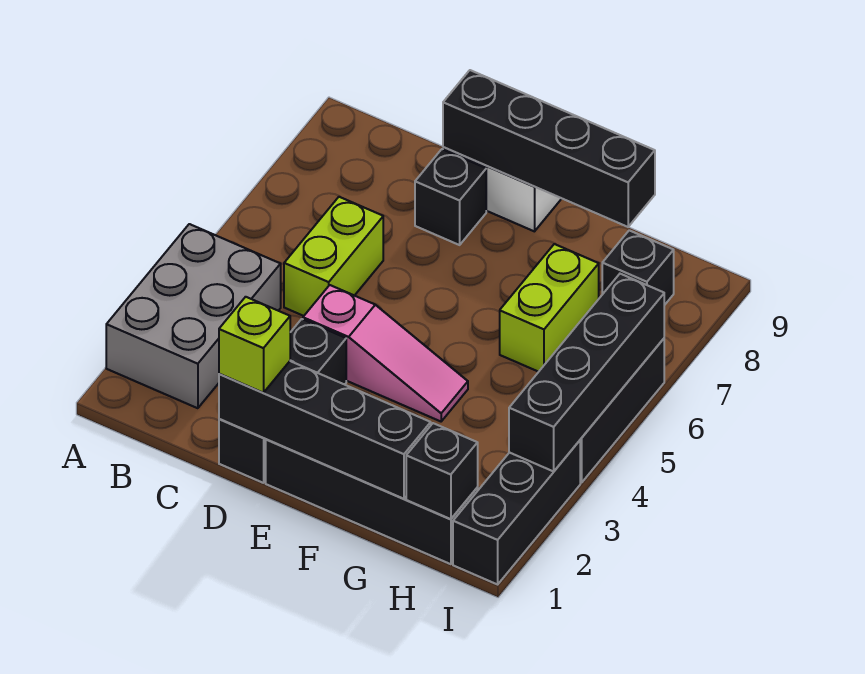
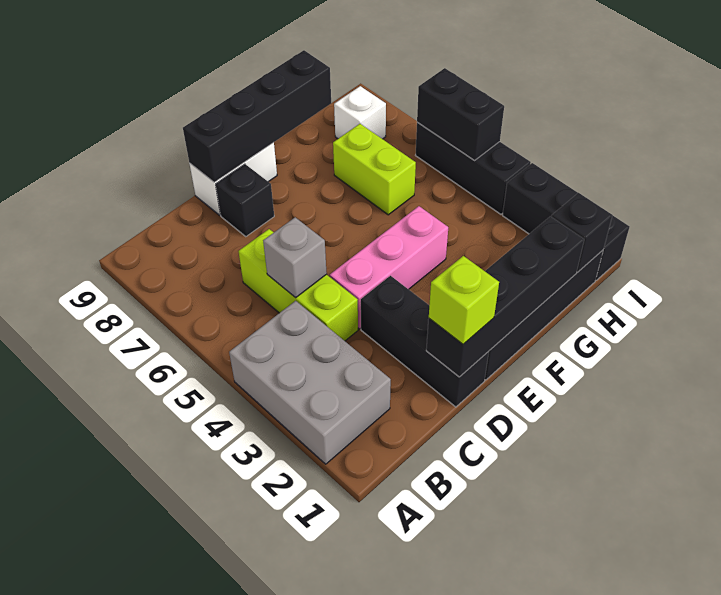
lime 1x2 brick [284,197,383,316] -> lime 1x3 brick [239,229,358,341]
none -> grey 1x1 brick [263,217,327,298]
pink 1x3 slope [303,285,468,421] -> pink 1x3 brick [330,206,448,329]
black 1x1 brick [602,230,674,305] -> white 1x1 brick [334,86,386,139]
black 1x4 brick [509,274,664,471] -> black 1x2 brick [417,68,504,161]

